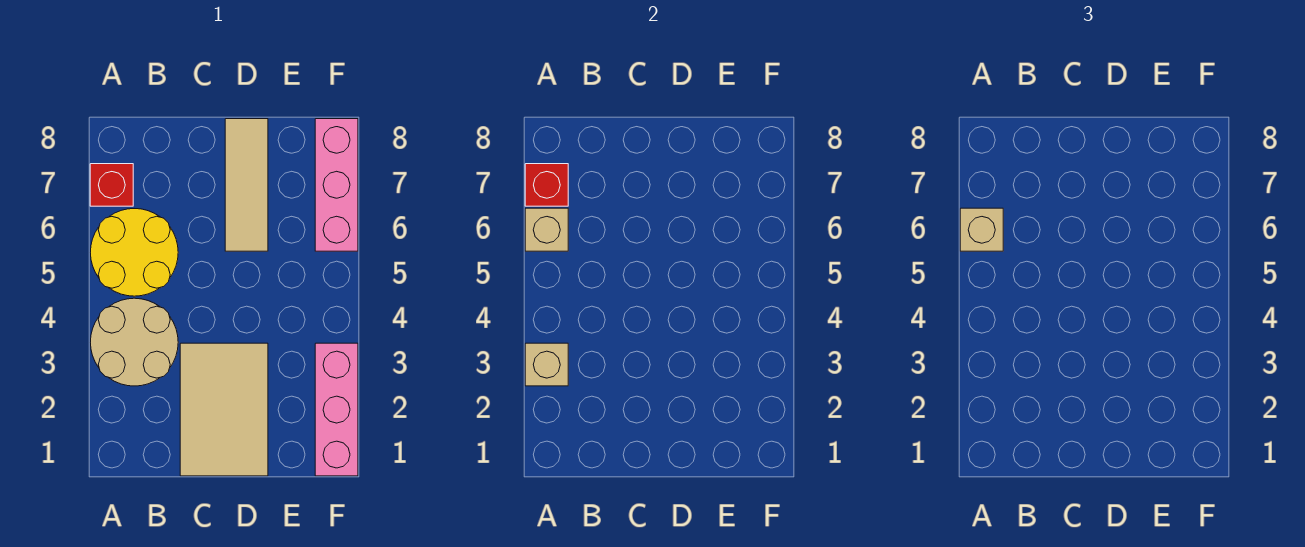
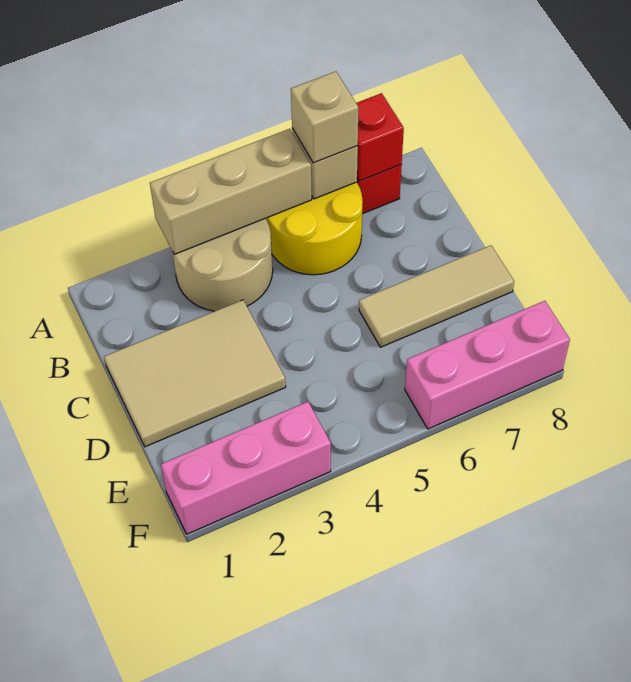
tan 1x1 brick [525,343,568,386] -> tan 1x3 brick [150,129,312,254]

